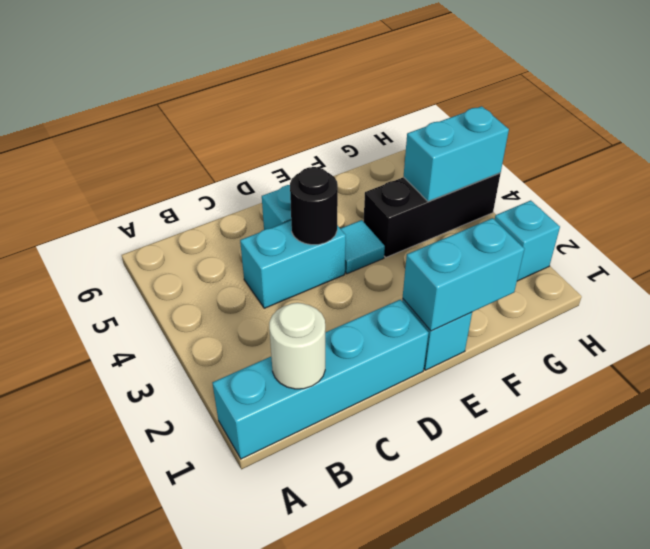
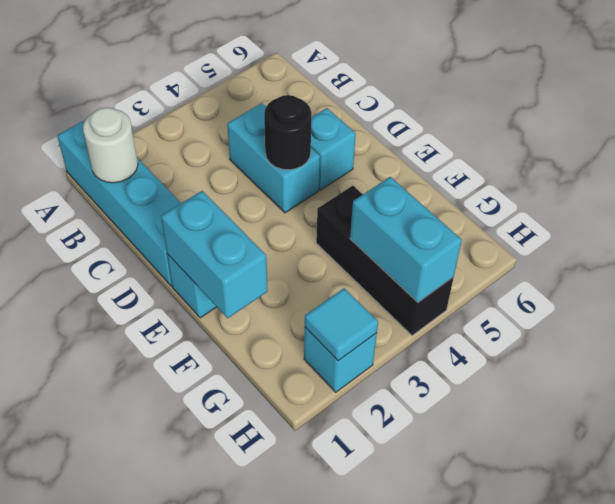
cyan 1x1 tile [340,220,385,274] -> cyan 1x1 tile moved to [305,288,378,361]

